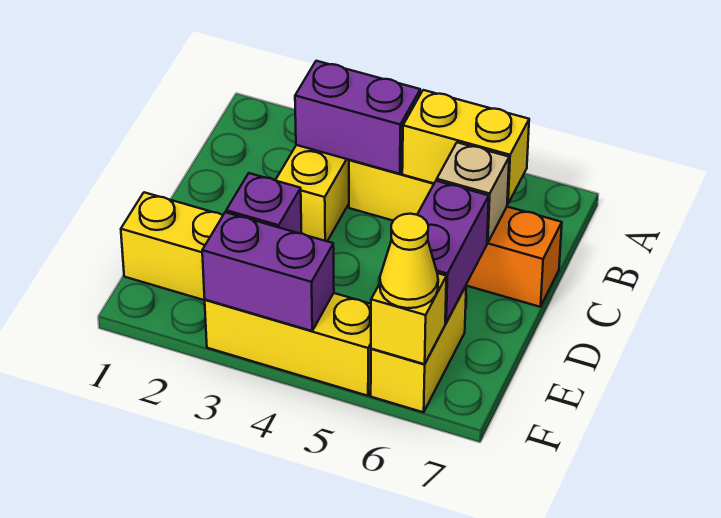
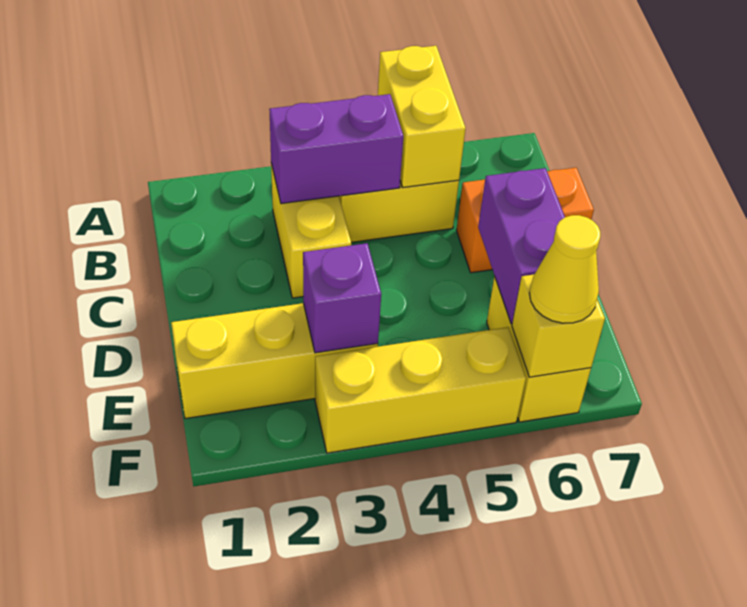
yellow 1x2 brick [402,90,529,204] -> yellow 1x2 brick turned to [378,46,466,187]
tan 1x1 brick [437,142,509,243] -> none
purple 1x2 brick [202,212,334,331] -> none

